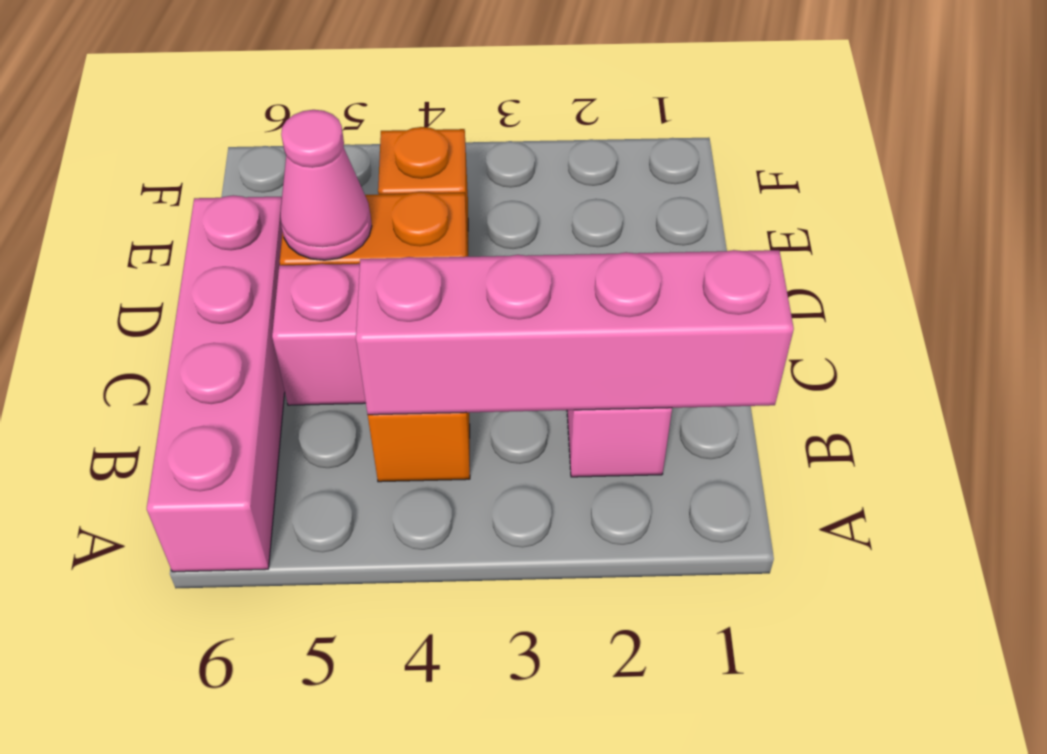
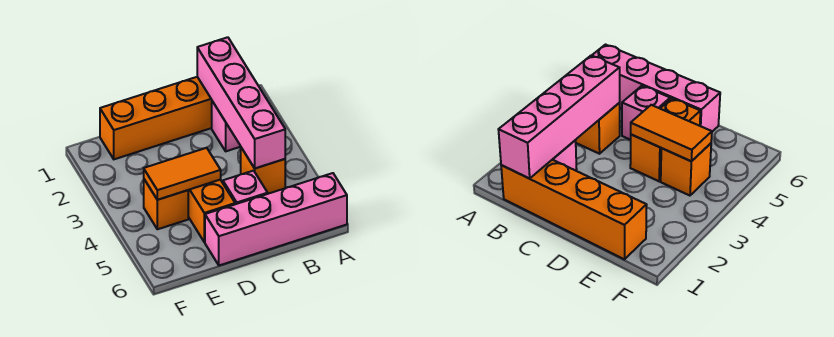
none -> orange 1x4 brick [100,77,212,159]
none -> orange 1x2 tile [144,148,221,200]
pink 1x1 cone [280,110,372,260] -> none

